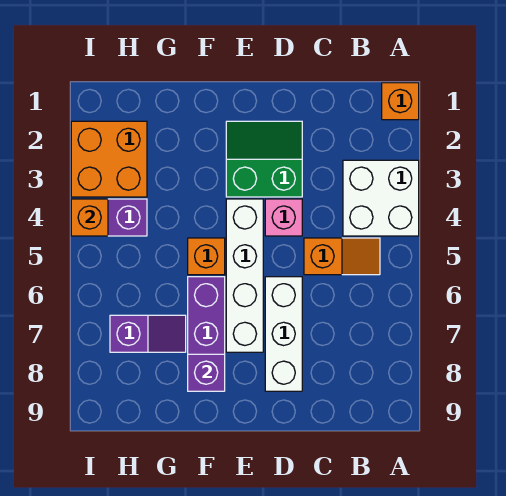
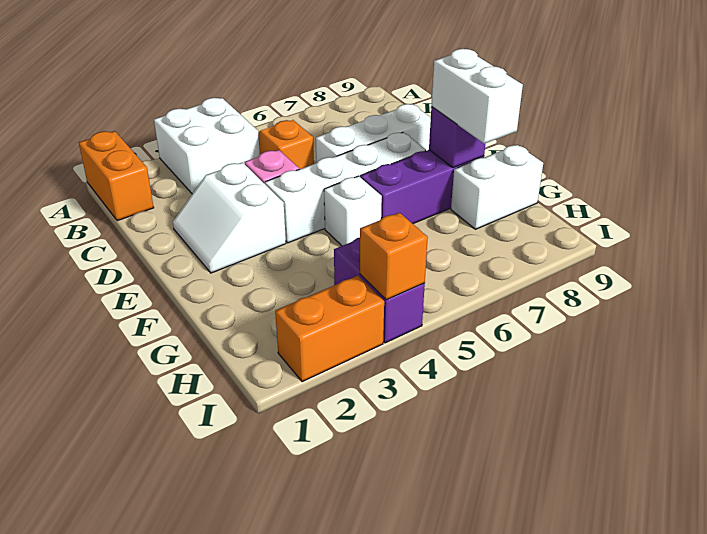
orange 1x1 brick [382,83,419,120] -> orange 1x2 brick [79,131,154,221]
green 2x2 slope [226,121,302,197] -> white 2x2 slope [173,163,286,273]
orange 1x1 brick [188,238,225,275] -> white 1x1 brick [324,176,382,246]
none -> white 1x2 brick [431,49,523,144]
purple 1x2 slope [110,315,186,352] -> none
none -> white 1x2 brick [451,145,543,229]
orange 2x2 brick [71,121,147,197] -> orange 1x2 brick [275,276,384,382]

